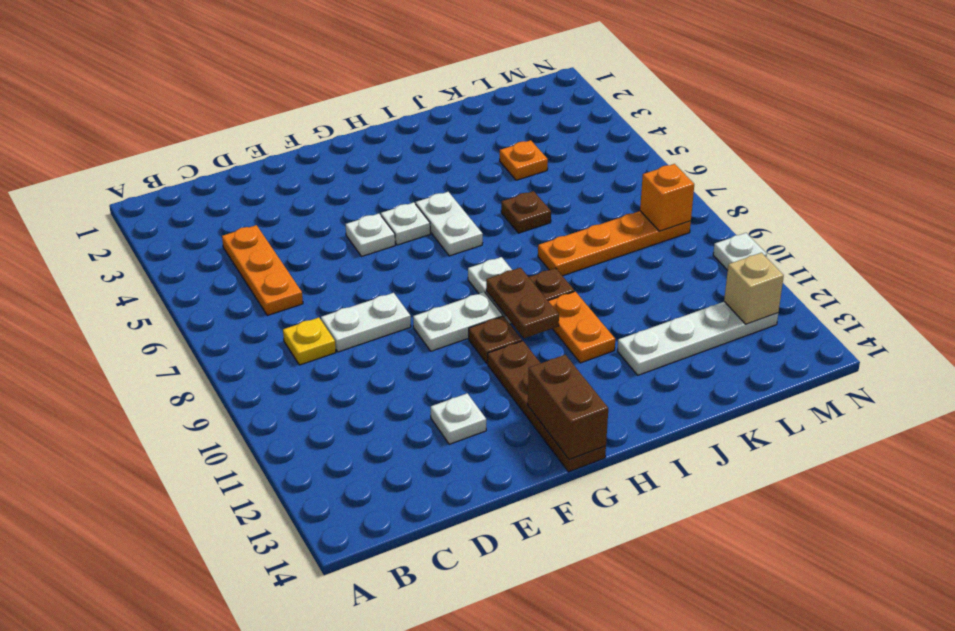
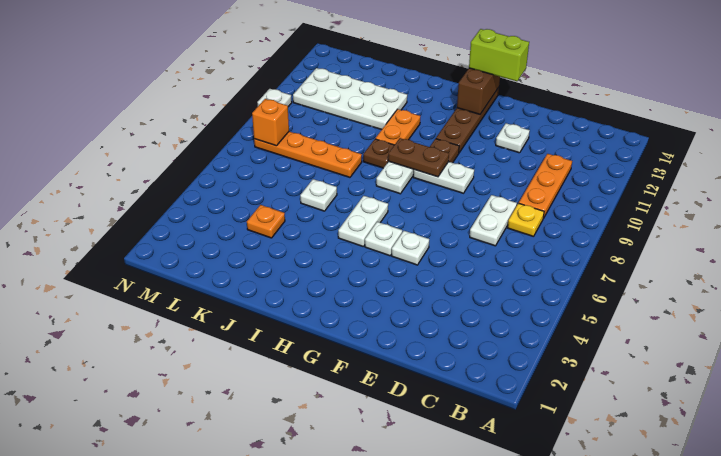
orange 1x3 plate [222,225,303,315] -> orange 1x3 plate moved to [519,154,572,218]
white 1x2 plate [321,293,411,352] -> white 1x2 plate turned to [470,195,517,246]
none -> lime 1x2 brick [469,29,529,81]
brown 1x2 plate [486,268,559,338] -> brown 1x2 plate turned to [388,138,449,177]
brown 1x1 plate [501,191,551,233] -> white 1x1 plate [300,179,337,211]
white 1x4 plate [617,302,778,375] -> white 2x4 plate [293,68,407,130]
tan 1x1 brick [724,253,784,324] -> none

